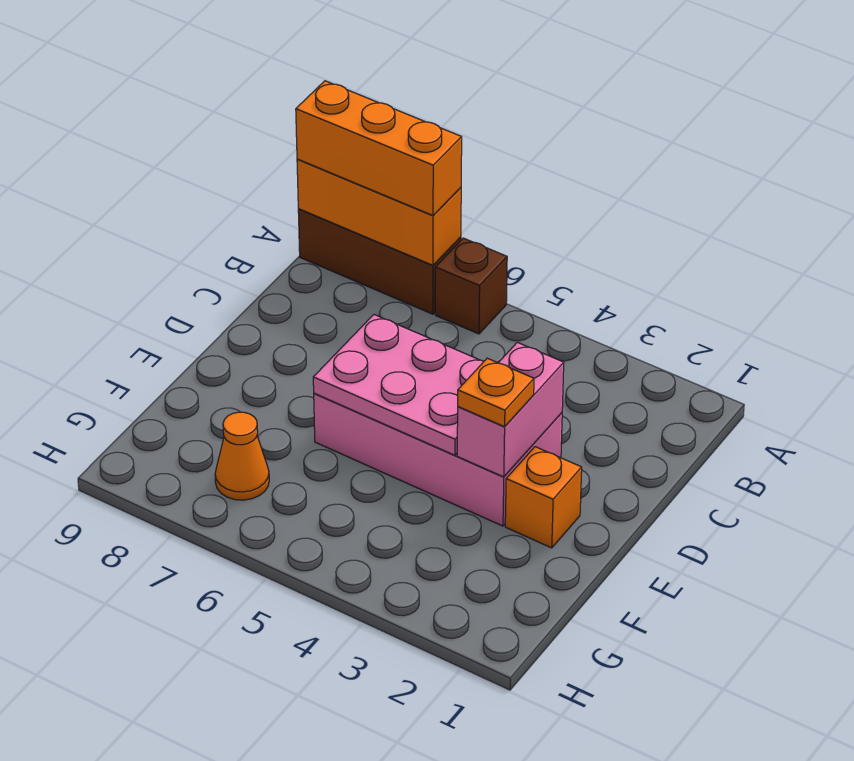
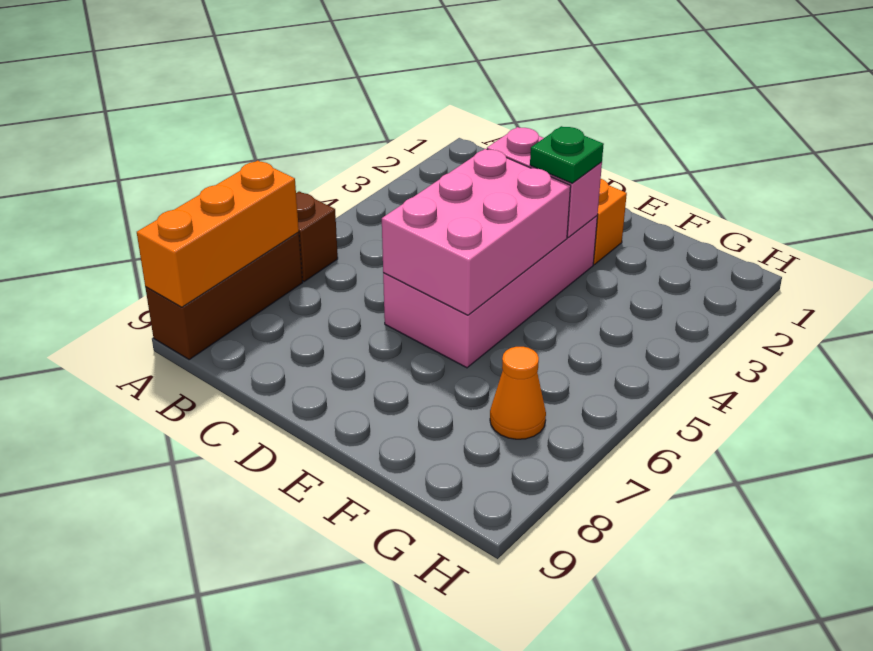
orange 1x3 brick [296,81,462,215] -> none
pink 2x3 plate [313,315,484,455] -> pink 2x3 brick [382,149,571,315]
orange 1x1 plate [458,358,534,427] -> green 1x1 plate [530,126,604,183]

